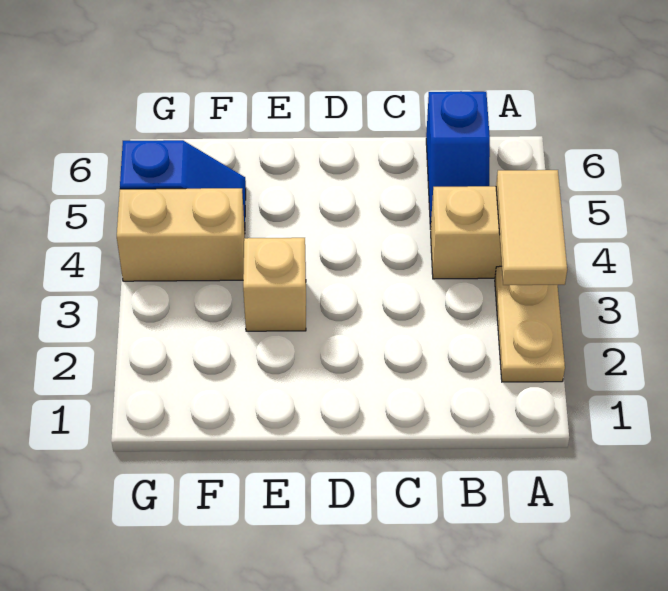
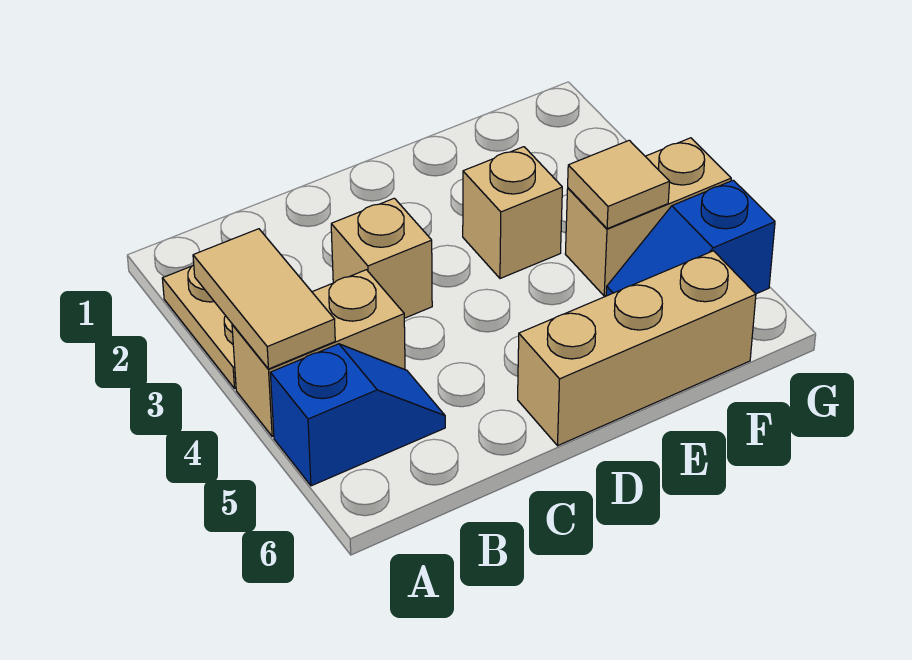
blue 1x2 slope [426,91,490,228] -> blue 1x2 slope turned to [270,344,445,486]
none -> tan 1x1 brick [331,198,432,318]
none -> tan 1x3 brick [518,251,756,446]
none -> tan 1x1 tile [568,140,670,229]

